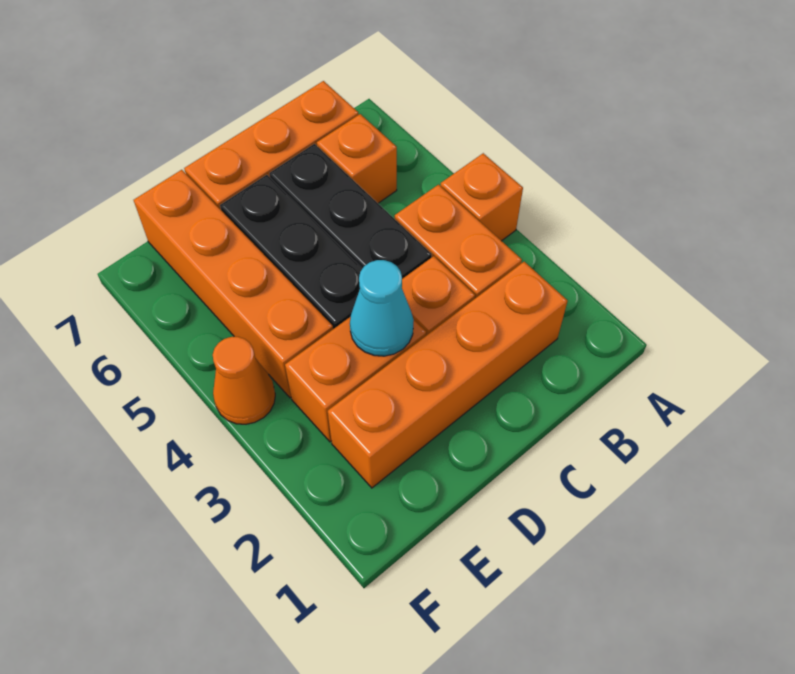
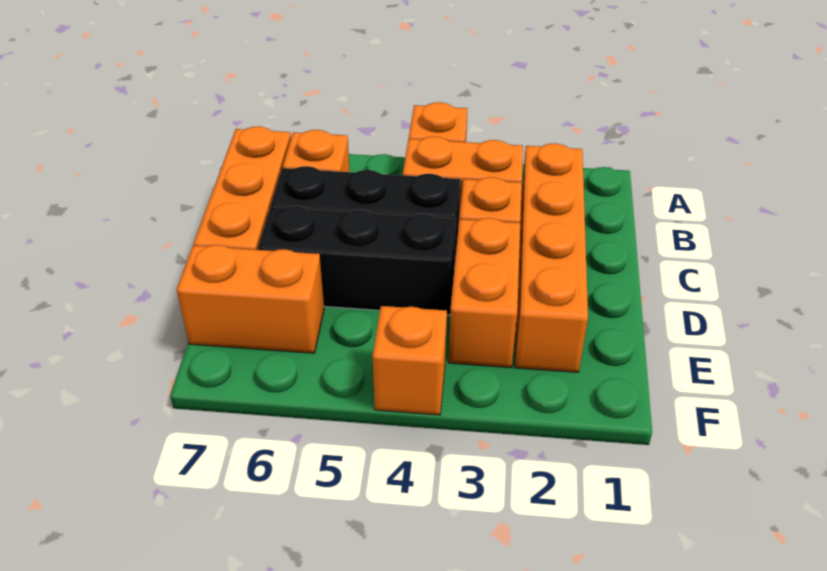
cyan 1x1 cone [350,260,414,356] -> none
orange 1x4 brick [134,170,333,398] -> orange 1x2 brick [177,245,324,353]
orange 1x1 cone [213,337,275,424] -> orange 1x1 brick [373,306,447,415]

